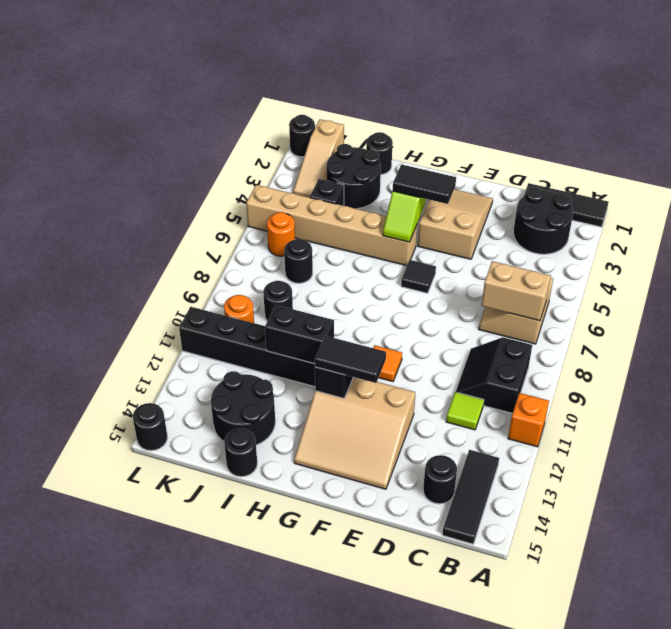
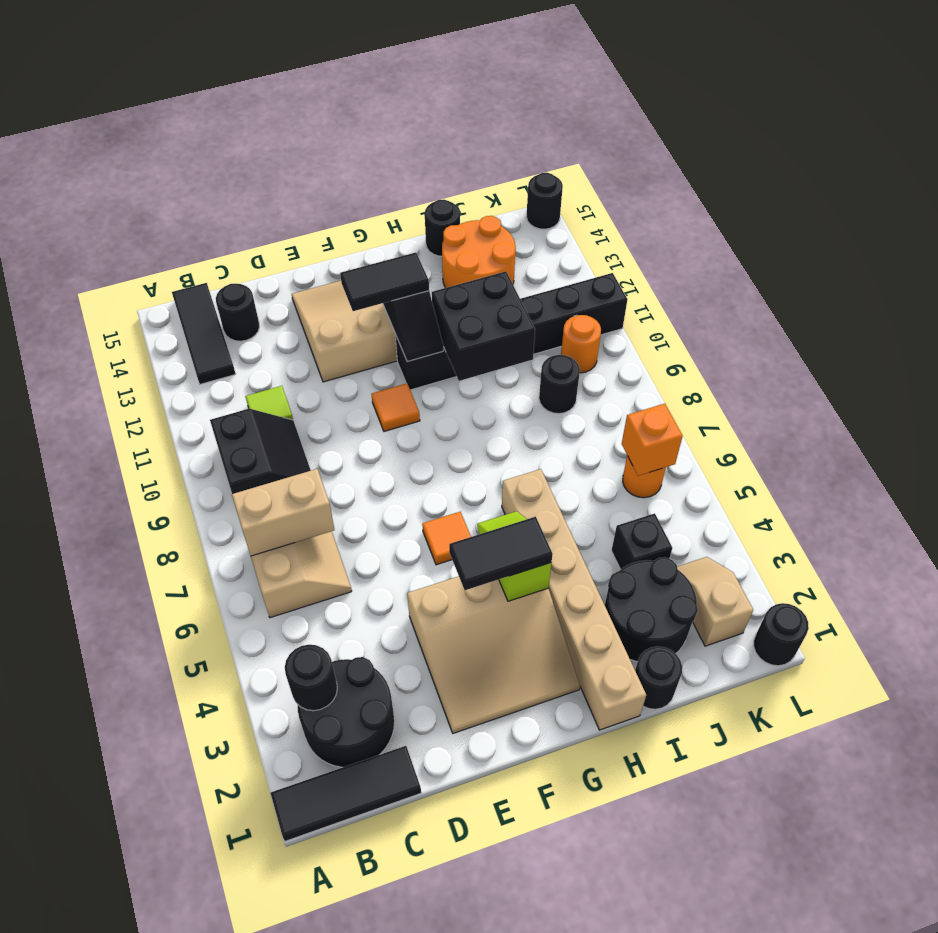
orange 1x1 brick [508,393,549,447] -> orange 1x1 brick moved to [622,404,683,476]
tan 2x3 slope [418,189,493,259] -> tan 3x3 slope [407,576,580,733]
black 1x1 tile [401,260,436,293] -> orange 1x1 tile [422,512,471,565]
tan 1x6 brick [246,185,417,266] -> tan 1x6 brick turned to [502,469,646,730]
black 1x2 brick [265,305,334,364] -> black 2x2 brick [432,271,535,381]
black 2x2 round brick [211,371,275,445] -> orange 2x2 round brick [442,216,516,288]
black 1x1 round brick [284,239,313,283] -> black 1x1 round brick moved to [285,644,337,711]
tan 1x3 slope [293,119,344,197] -> tan 1x2 slope [677,557,753,646]

